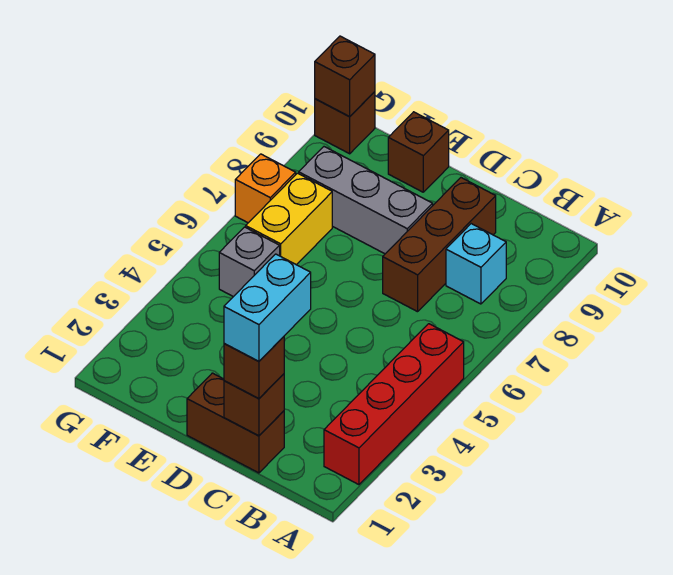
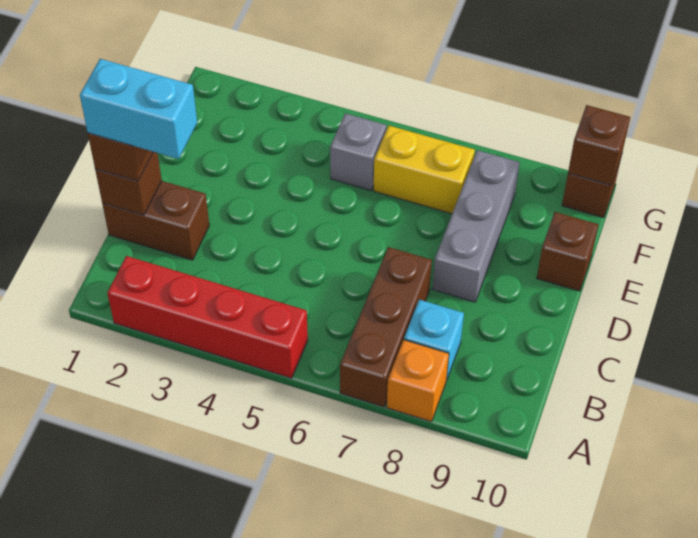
brown 1x2 brick [187,373,284,473] -> brown 1x2 brick turned to [102,181,209,260]
brown 1x3 brick [383,178,496,312] -> brown 1x3 brick turned to [340,247,432,407]
orange 1x1 brick [235,154,296,223] -> orange 1x1 brick moved to [387,340,449,422]

